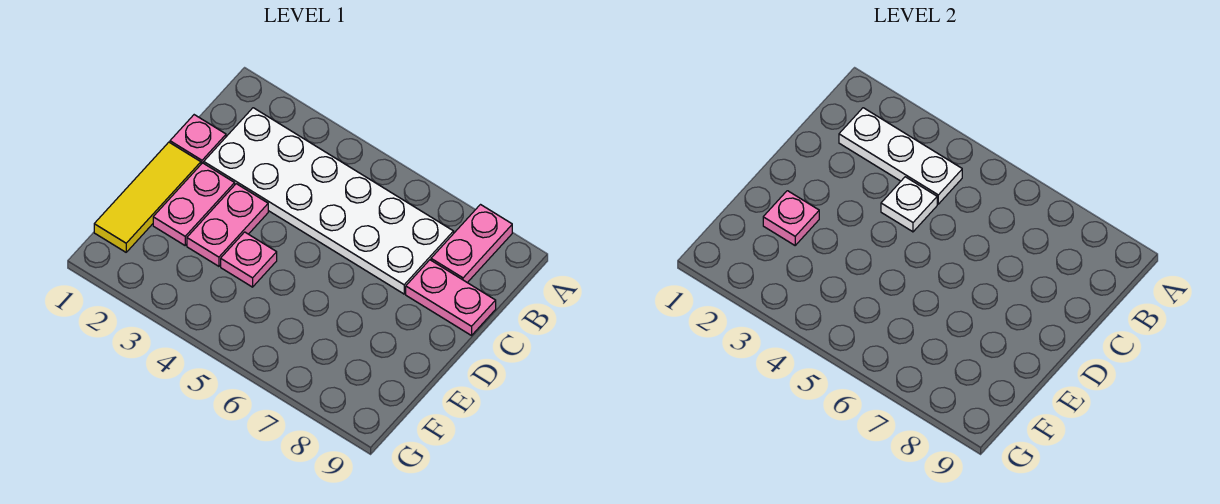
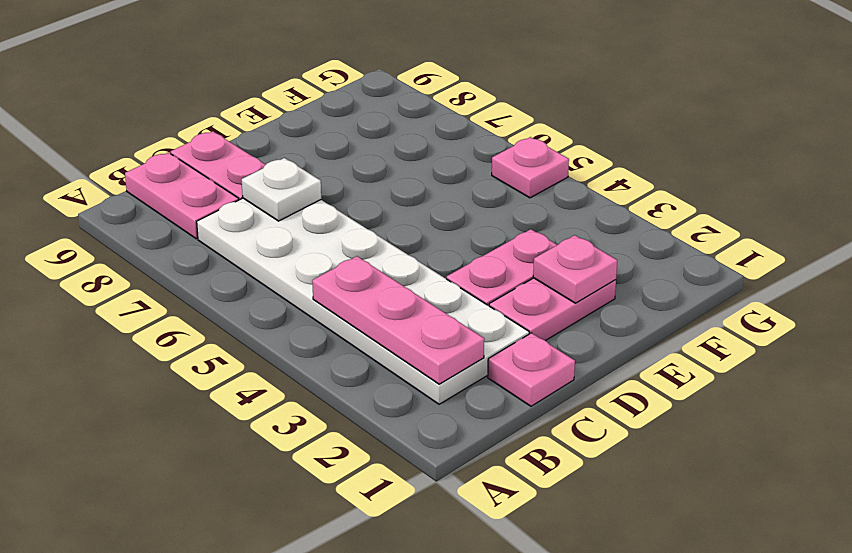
pink 1x2 plate [431,205,512,283] -> pink 1x2 plate turned to [125,152,239,239]
white 1x3 plate [839,108,962,204] -> pink 1x3 plate [312,256,484,384]
white 1x1 plate [881,177,937,232] -> white 1x1 plate moved to [242,158,321,221]
yellow 1x3 tile [94,142,201,252] -> none
pink 1x1 plate [221,232,277,287] -> pink 1x1 plate moved to [492,137,569,198]

